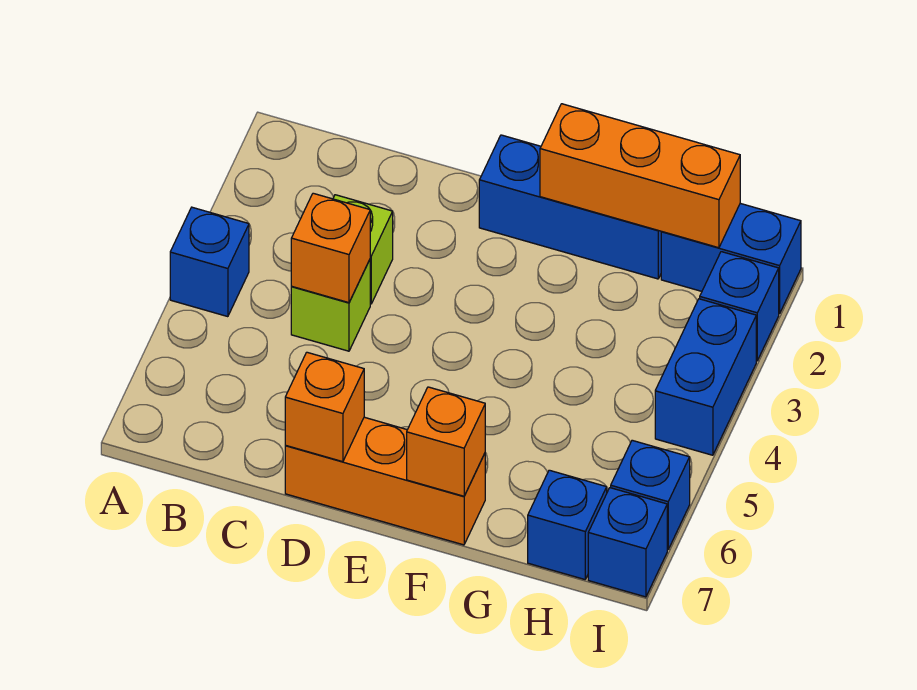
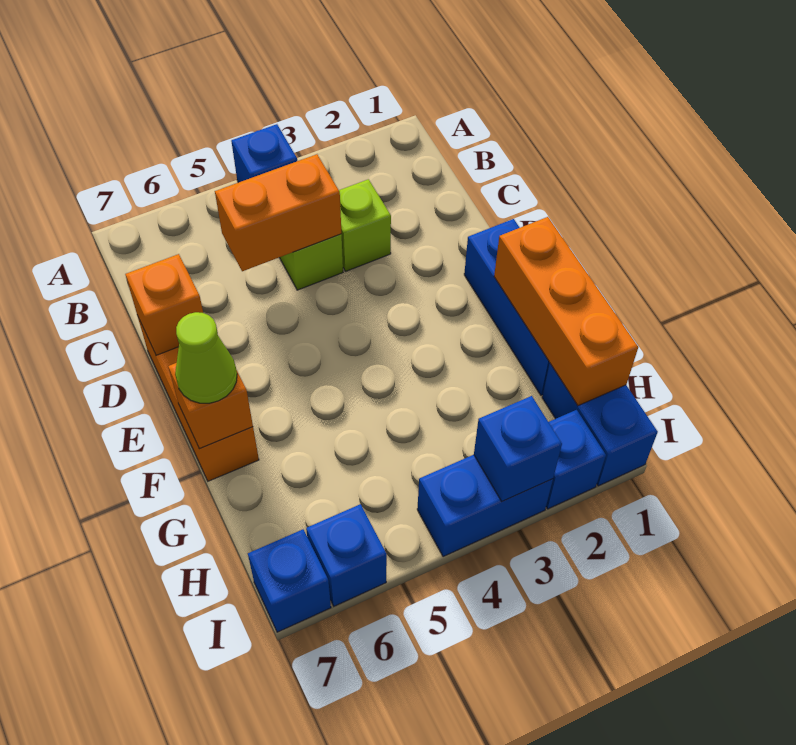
orange 1x1 brick [291,193,370,303] -> orange 1x2 brick [215,154,341,271]
none -> lime 1x1 cone [175,312,237,403]
blue 1x1 brick [528,470,607,579] -> blue 1x1 brick moved to [474,396,562,501]

